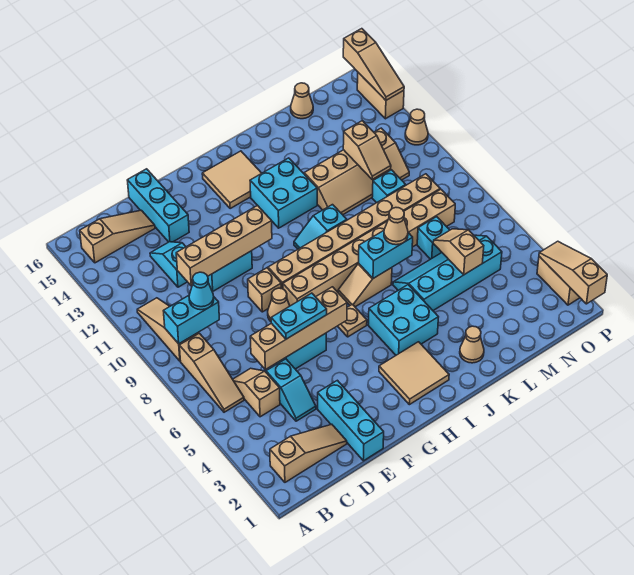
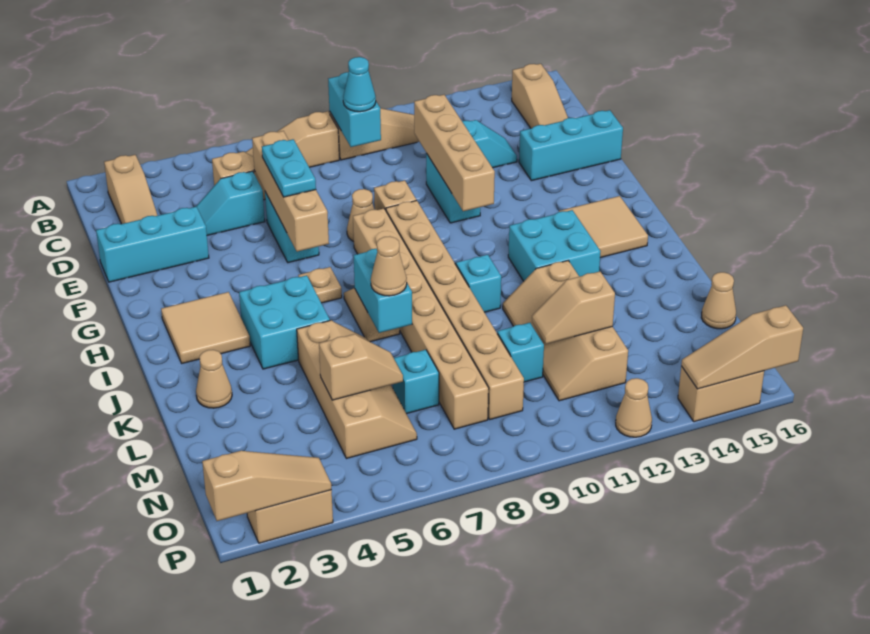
cyan 2x4 slope [393,235,502,311] -> tan 2x4 slope [297,320,417,459]

